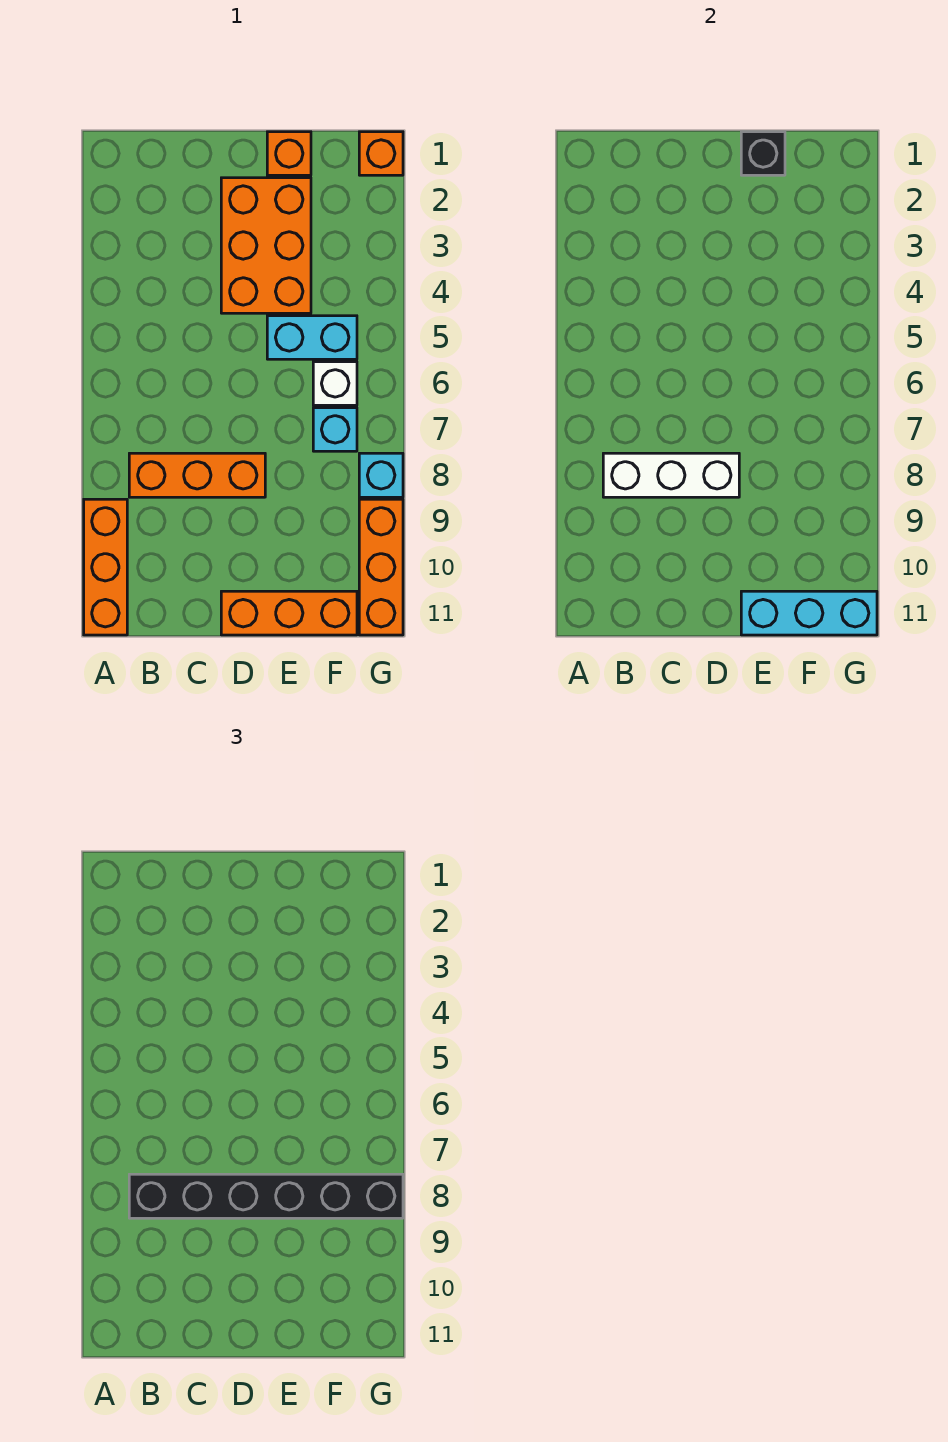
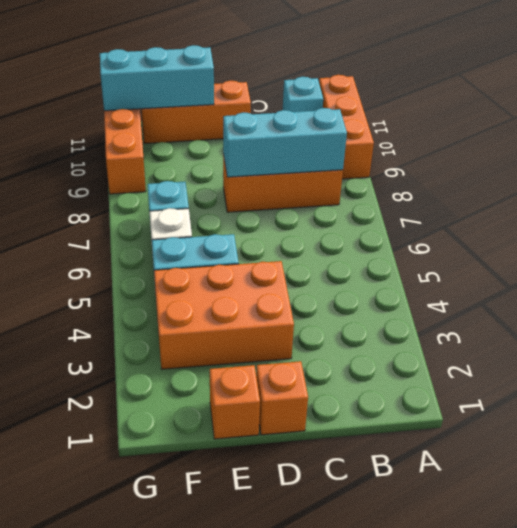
white 1x3 brick [603,453,739,497] -> cyan 1x3 brick [223,108,347,177]
black 1x6 brick [129,1174,403,1218] -> none
orange 2x3 brick [221,178,311,313] -> orange 2x3 brick turned to [154,261,294,369]
black 1x1 brick [741,132,785,175] -> none
orange 1x1 brick [359,132,403,175] -> orange 1x1 brick moved to [256,361,308,435]
cyan 1x1 brick [359,453,403,497] -> cyan 1x1 brick moved to [283,77,323,112]

